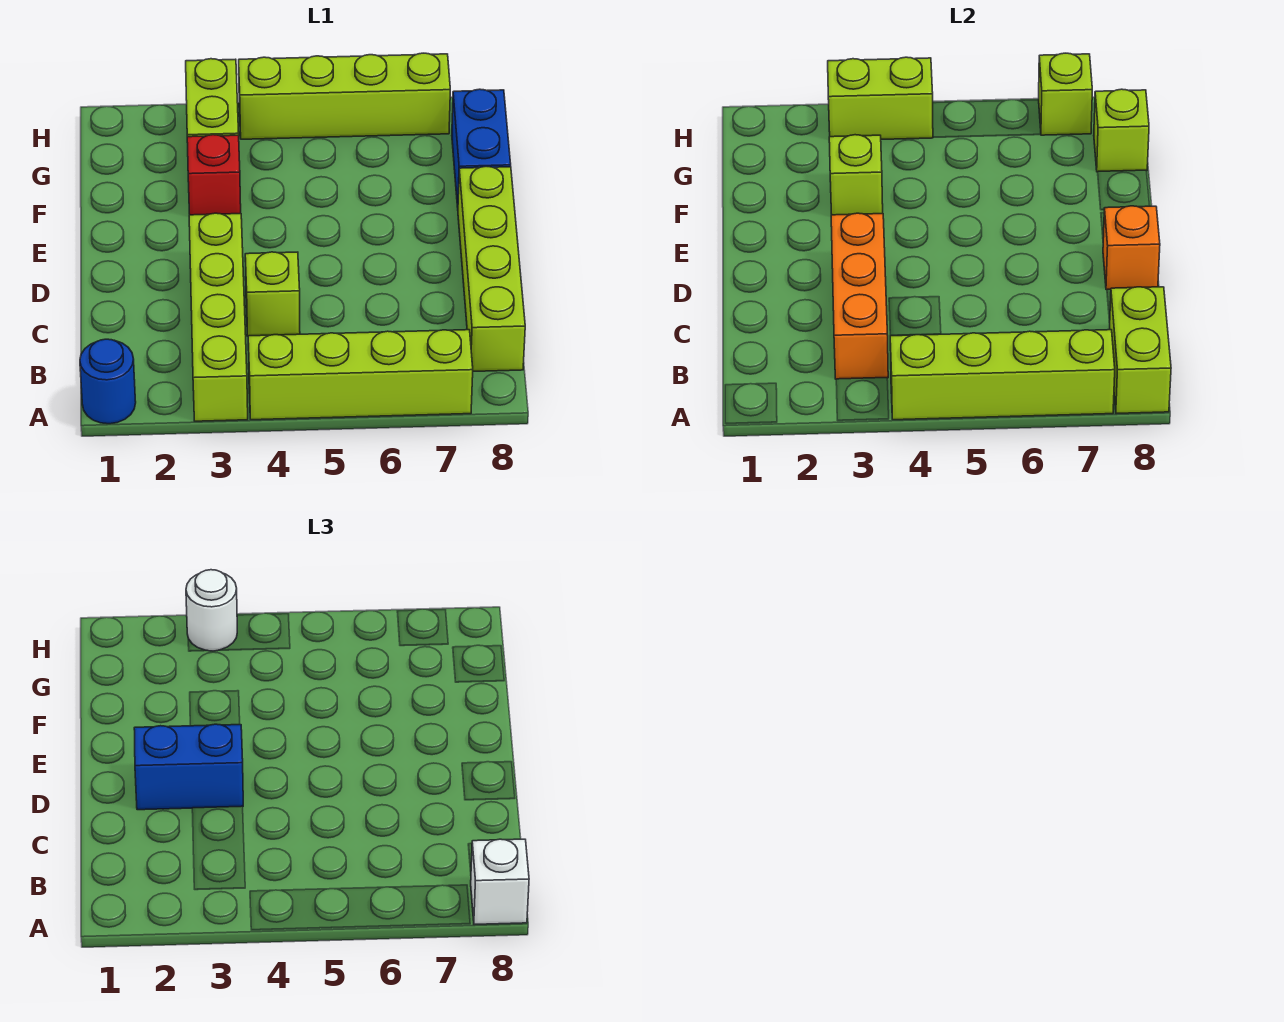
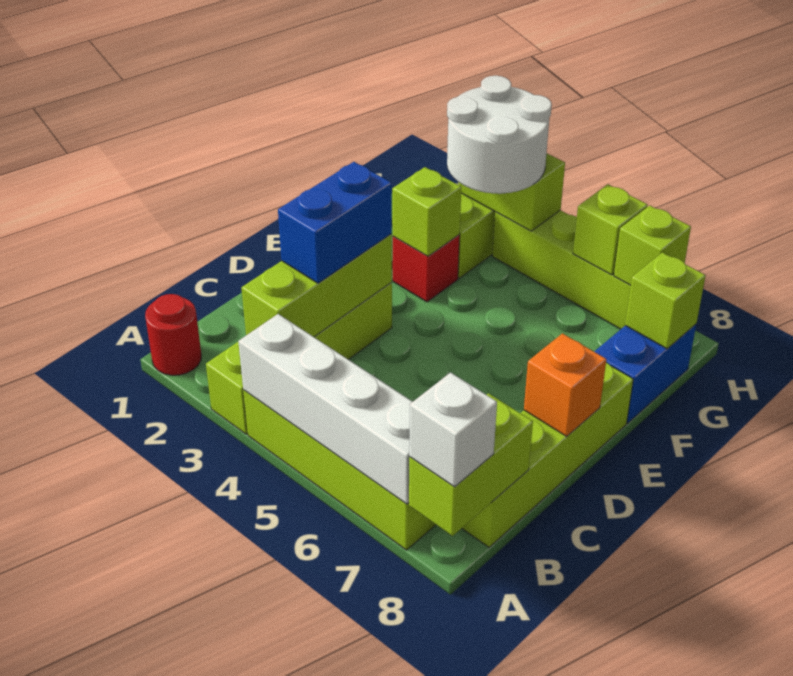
blue 1x1 round brick [80,339,136,424] -> red 1x1 round brick [145,294,201,375]
lime 1x4 brick [890,330,1115,420] -> white 1x4 brick [238,314,413,504]
orange 1x3 brick [831,213,888,379] -> lime 1x3 brick [242,234,392,337]
lime 1x1 brick [245,252,300,336] -> lime 1x1 brick moved to [573,184,648,275]
blue 1x2 brick [134,724,243,810] -> blue 1x2 brick turned to [278,162,392,283]
white 1x1 round brick [186,570,237,651] -> white 2x2 round brick [447,76,552,194]

